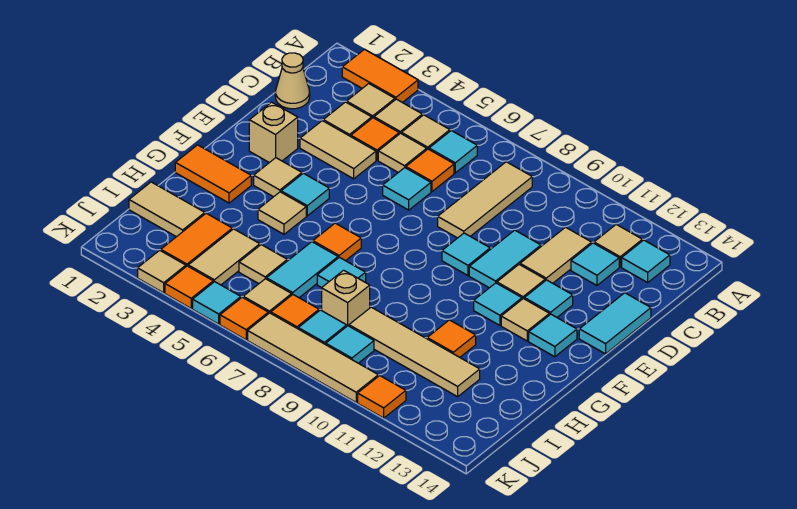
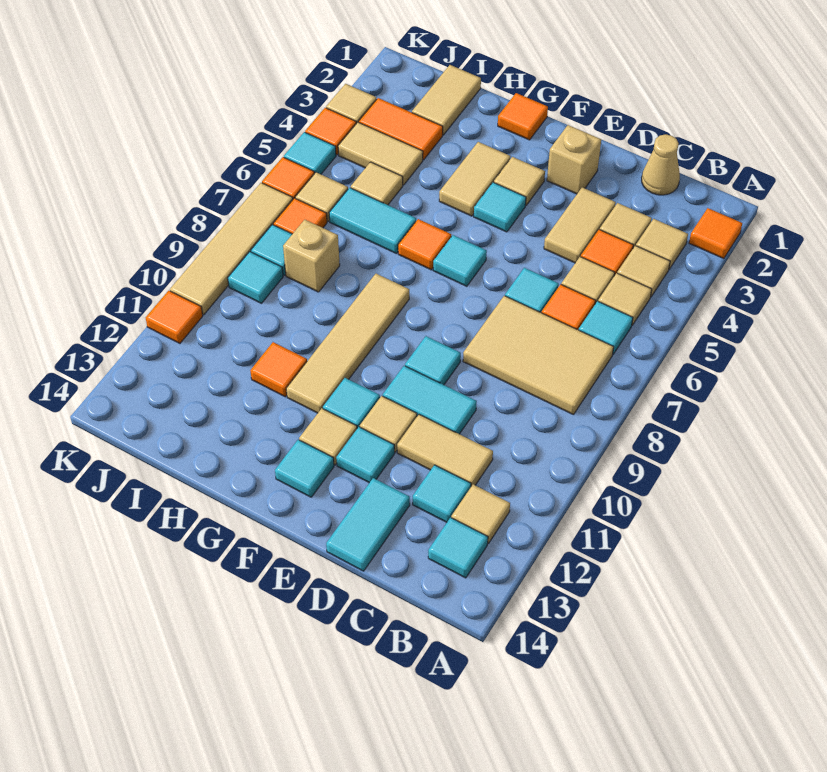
orange 1x2 tile [342,49,418,103] -> orange 1x1 tile [689,208,742,259]
tan 1x3 tile [438,162,532,238] -> tan 2x3 tile [463,296,614,415]
cyan 1x2 tile [579,293,651,354] -> cyan 1x2 tile turned to [326,478,410,571]
orange 1x2 tile [175,145,251,203] -> orange 1x1 tile [498,93,548,140]
tan 1x1 tile [258,192,306,234] -> tan 1x2 tile [439,142,511,216]
cyan 1x1 tile [317,257,366,288] -> cyan 1x1 tile moved to [433,235,487,286]
tan 1x4 tile [349,307,480,397] -> tan 1x4 tile moved to [286,274,409,413]

